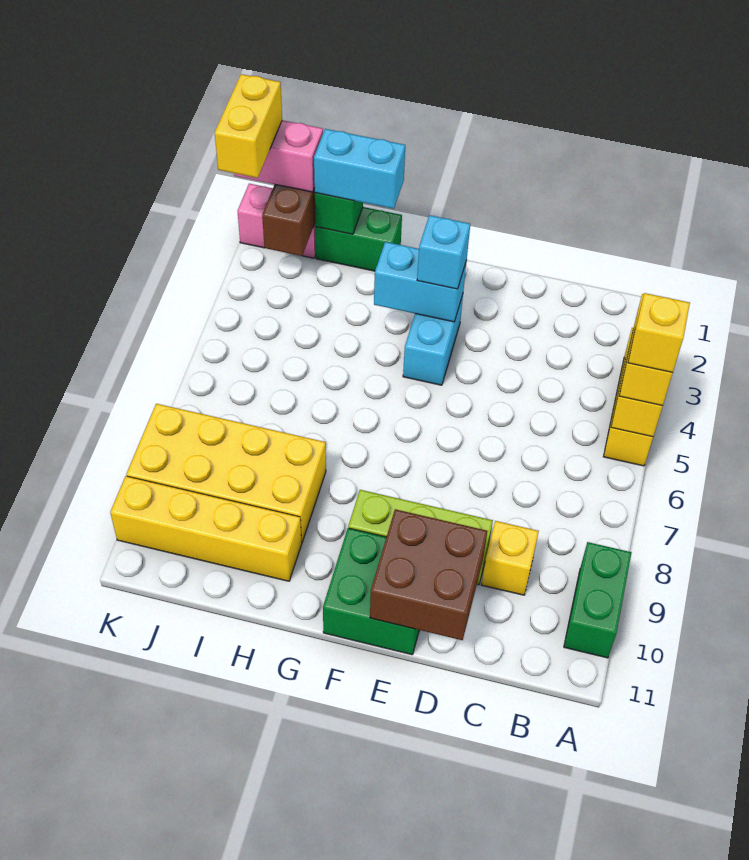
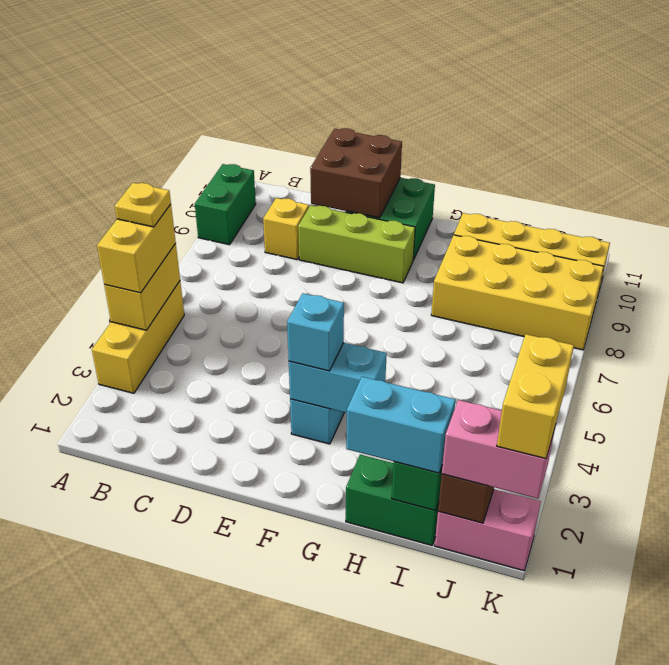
yellow 1x1 brick [628,293,690,373] -> yellow 1x1 plate [115,183,171,227]

